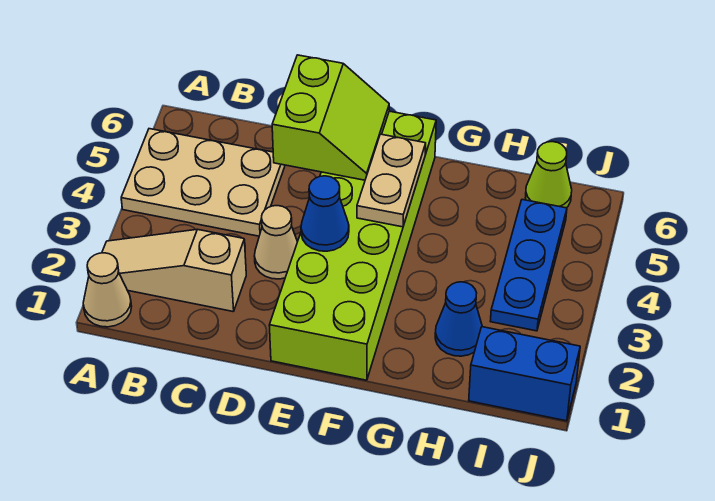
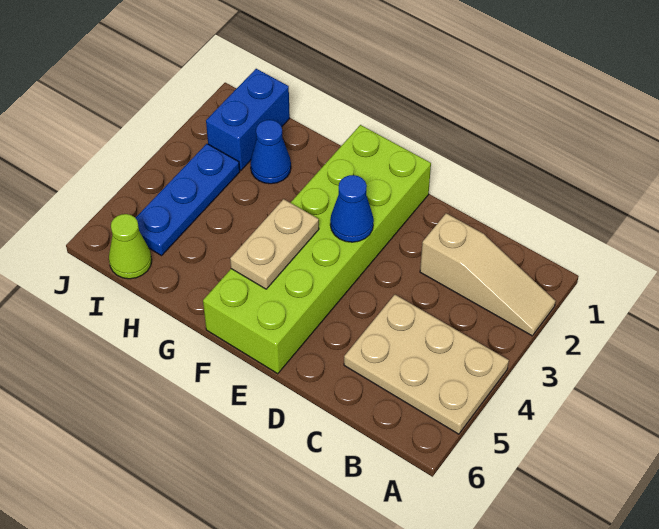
tan 1x1 cone [83,253,132,327] -> none
tan 1x1 cone [255,206,298,279] -> none
lime 2x2 slope [272,55,389,180] -> none
blue 1x2 brick [469,327,580,421] -> blue 1x2 brick turned to [206,69,290,170]

